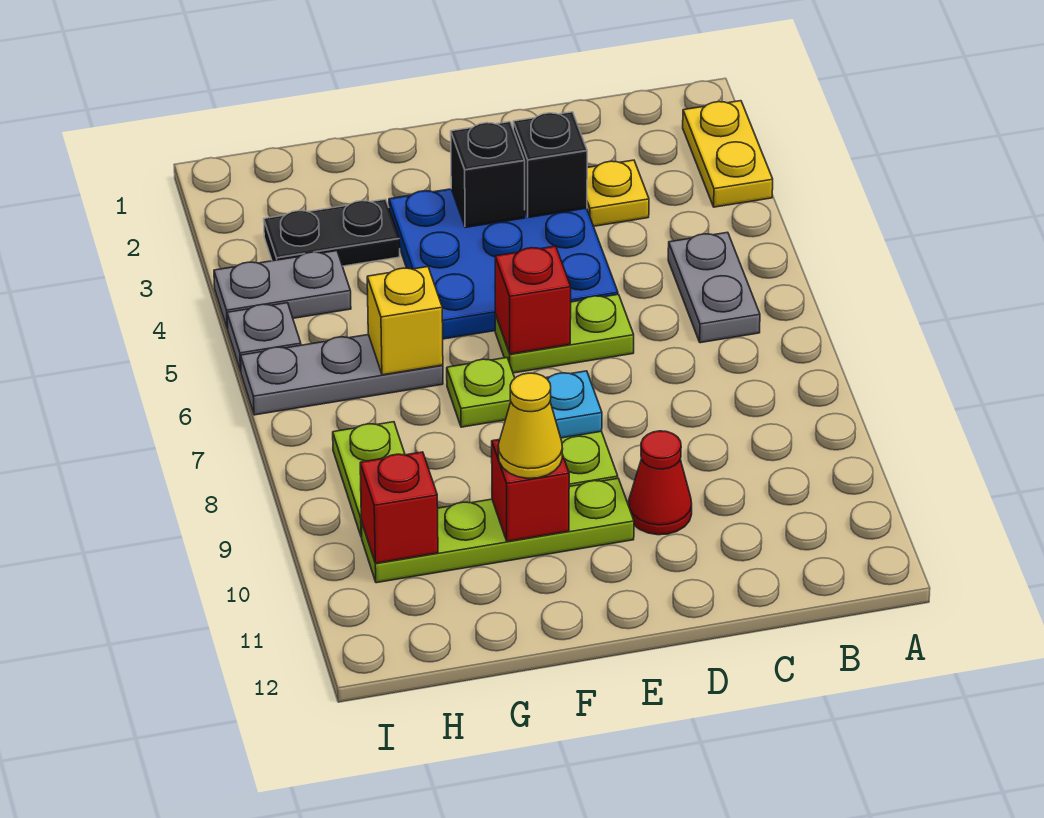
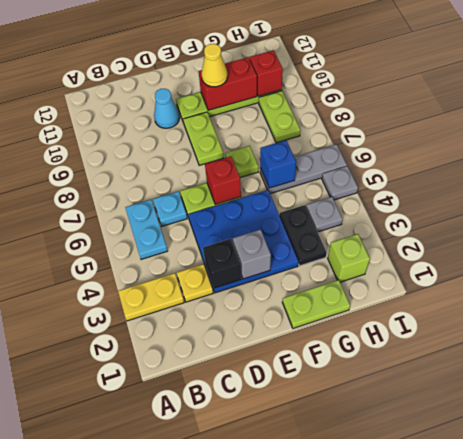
yellow 1x2 plate [683,101,773,207] -> yellow 1x2 plate turned to [118,273,184,321]
grey 1x2 plate [668,232,760,343] -> cyan 1x2 plate [125,200,168,259]
red 1x1 cone [628,431,692,535] -> cyan 1x1 cone [154,89,179,128]
black 1x1 brick [451,122,525,228] -> grey 1x1 brick [233,229,271,279]
cyan 1x1 plate [546,371,602,438] -> cyan 1x1 plate moved to [153,191,187,226]
none -> lime 1x2 plate [282,280,350,328]
red 1x1 brick [492,439,569,541] -> red 1x2 brick [199,57,257,110]
black 1x2 plate [264,199,400,266] -> black 1x2 plate turned to [279,205,327,266]
yellow 1x1 brick [367,267,443,375] -> blue 1x1 brick [260,140,296,188]
none -> lime 1x1 brick [328,234,370,282]
grey 1x2 plate [214,251,351,329] -> grey 1x1 plate [306,197,343,232]

